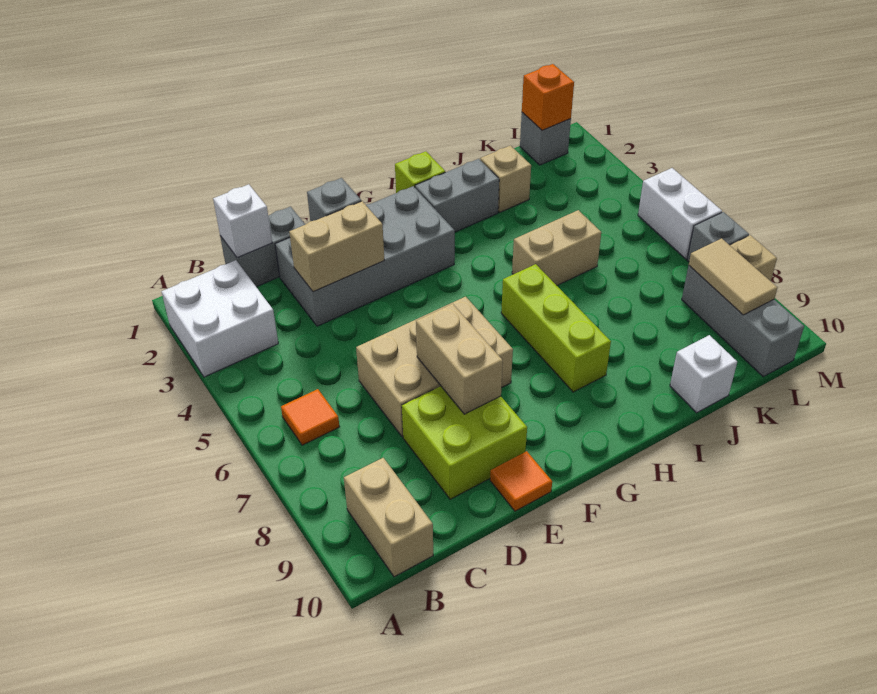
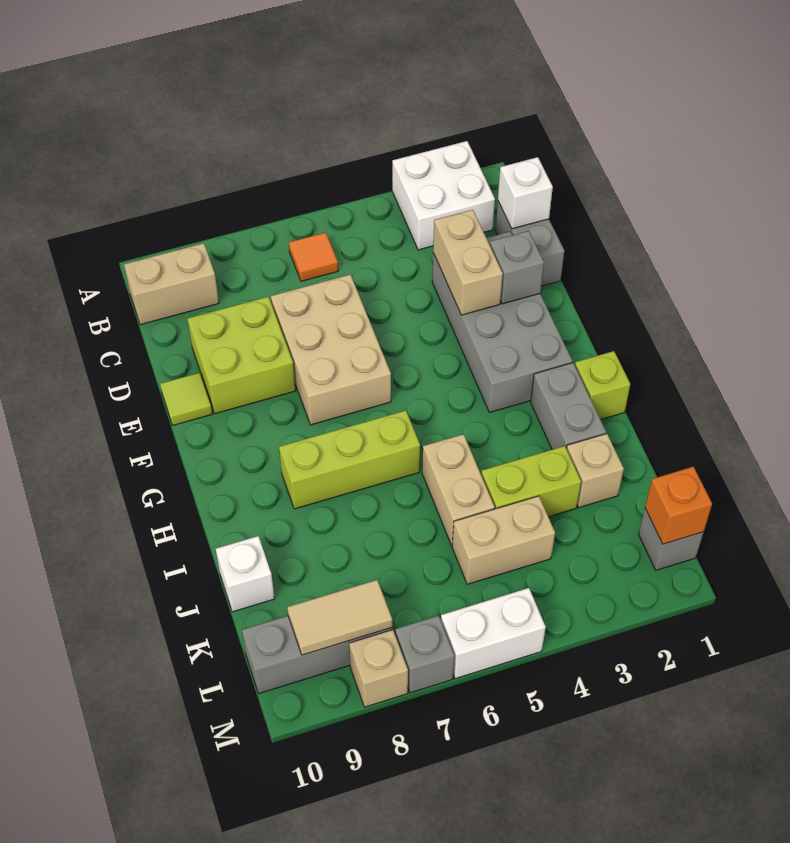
tan 1x2 brick [416,304,503,414] -> tan 1x2 brick moved to [452,496,555,584]
orange 1x1 tile [490,451,552,511] -> lime 1x1 tile [160,373,212,425]
none -> lime 1x2 brick [481,446,581,517]

